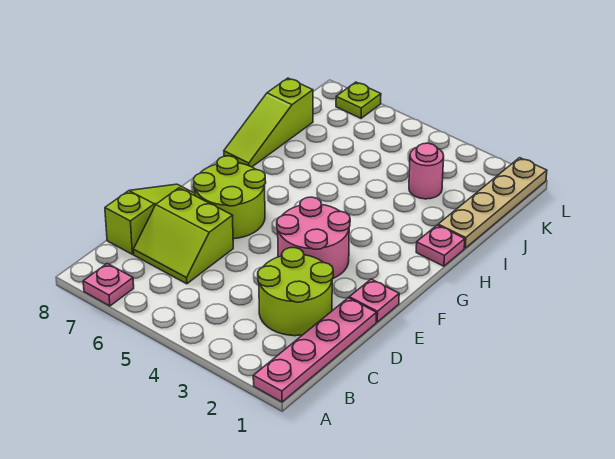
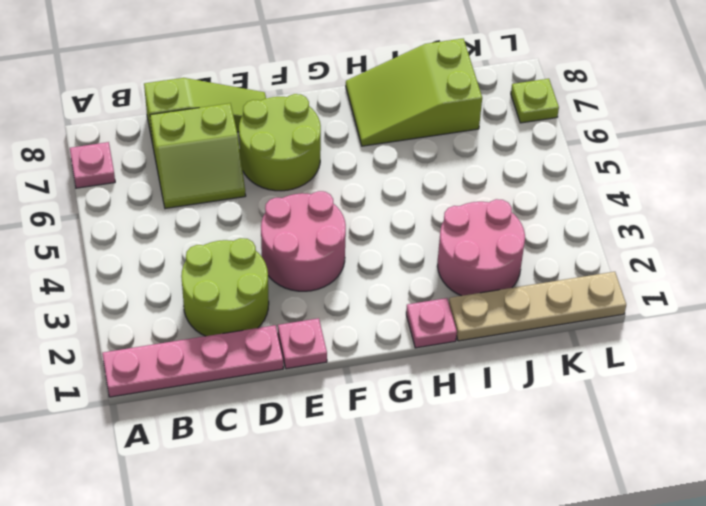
lime 2x2 slope [133,188,233,284] -> lime 2x2 slope turned to [150,103,246,209]
lime 1x3 slope [224,78,313,167] -> lime 2x3 slope [346,39,482,146]
pink 1x1 round brick [409,143,444,199] -> pink 2x2 round brick [437,199,525,296]

